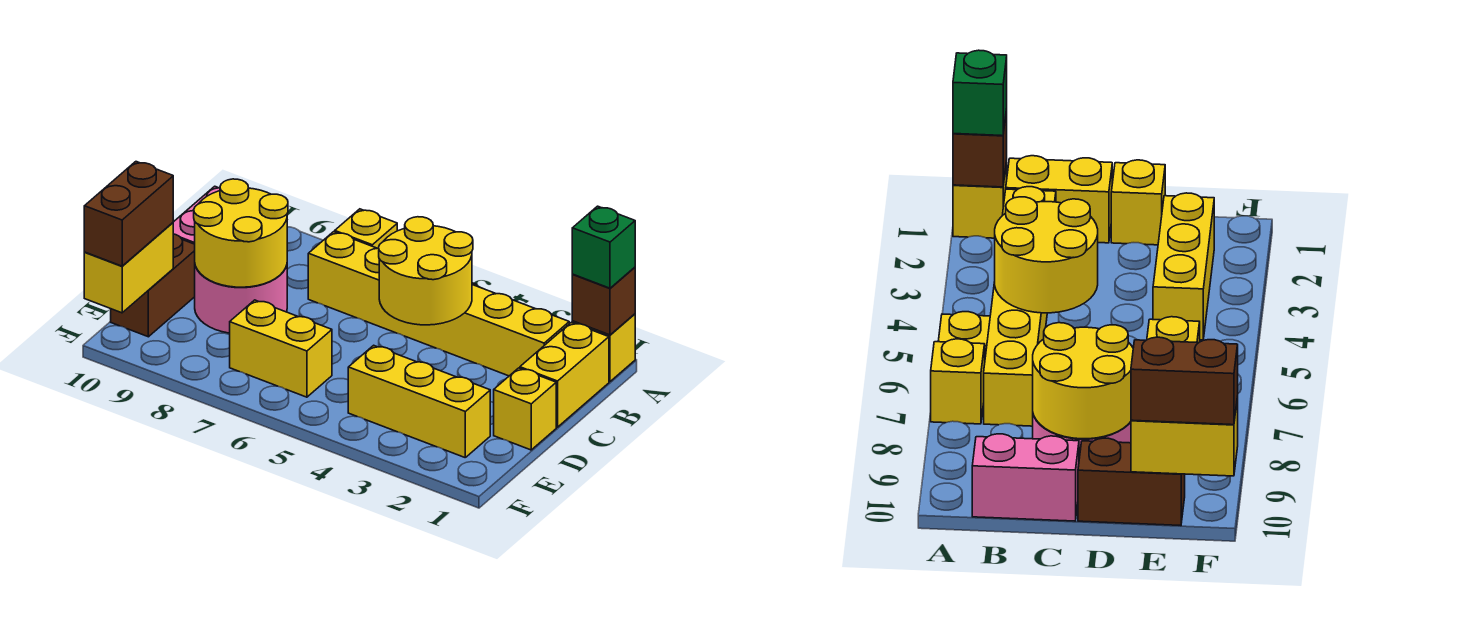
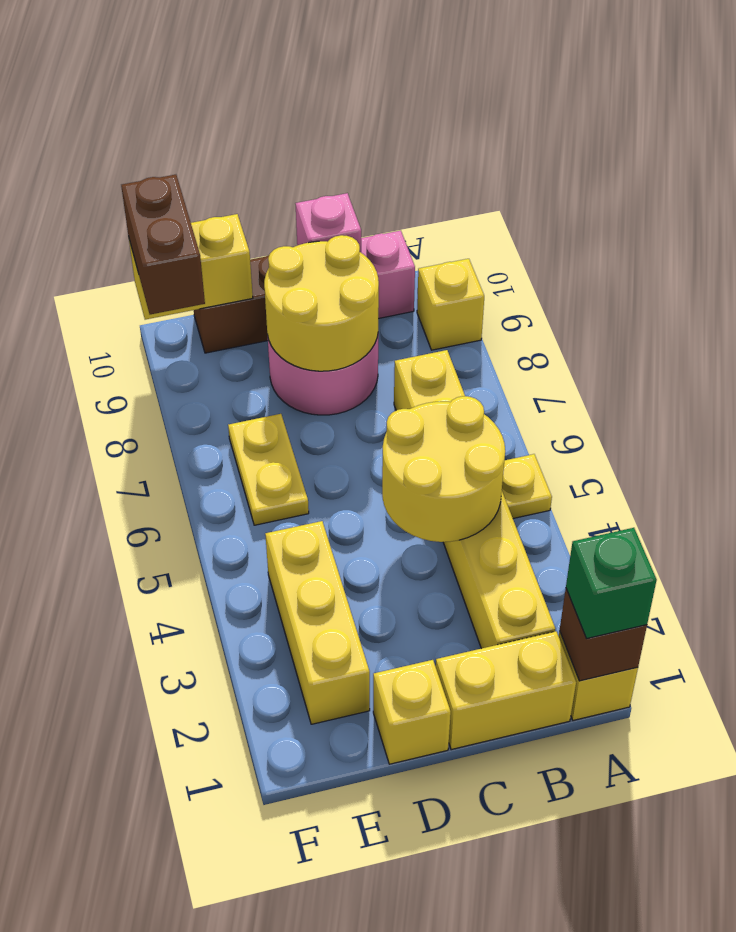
yellow 1x1 brick [335,209,397,248] -> yellow 1x1 brick moved to [417,259,484,350]
none -> pink 1x1 brick [295,193,361,252]
yellow 1x2 brick [230,300,332,397] -> yellow 1x2 plate [228,414,309,525]
brown 1x2 brick [84,162,173,266] -> brown 1x2 brick turned to [121,175,205,314]

